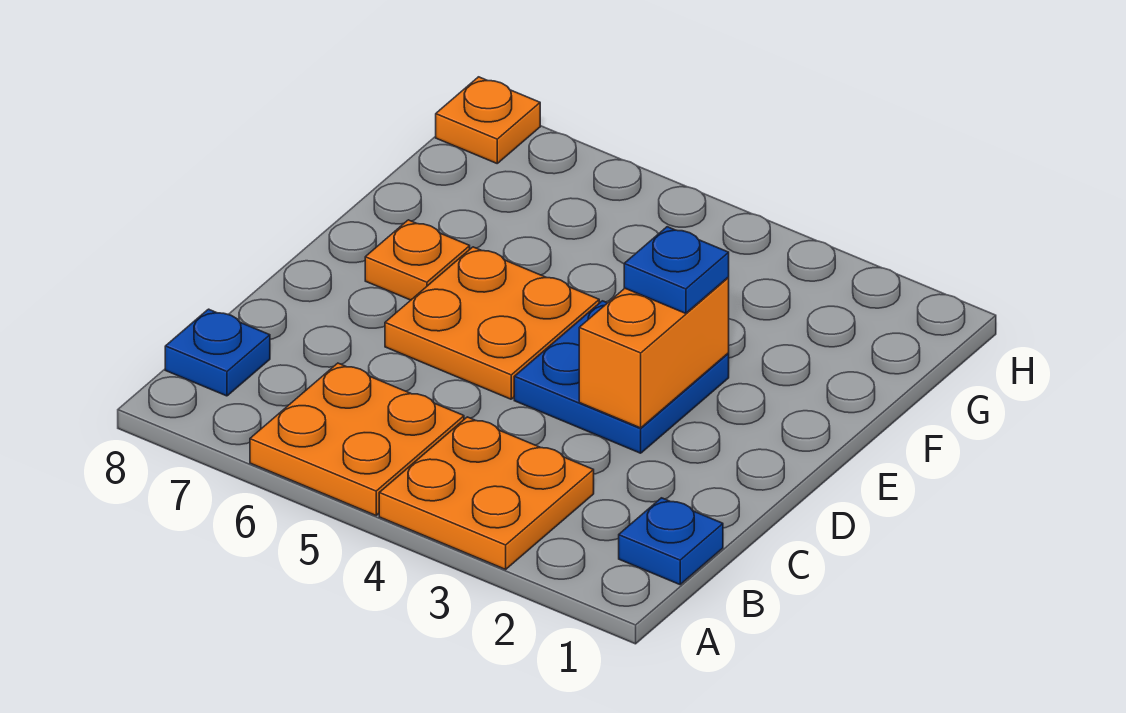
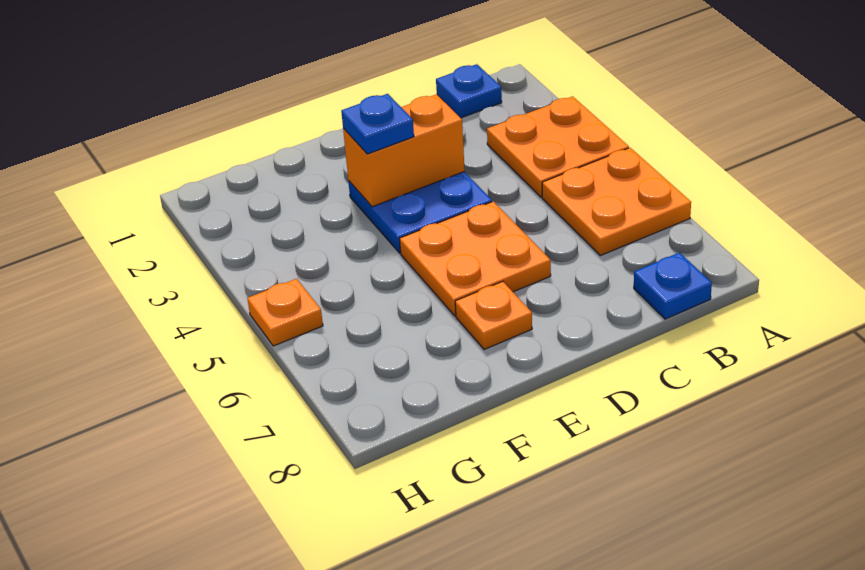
orange 1x1 plate [436,77,540,163] -> orange 1x1 plate moved to [247,279,323,346]

